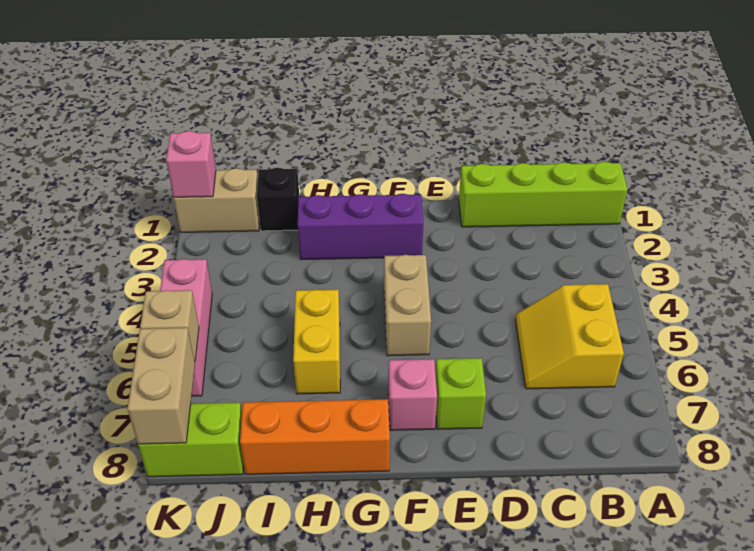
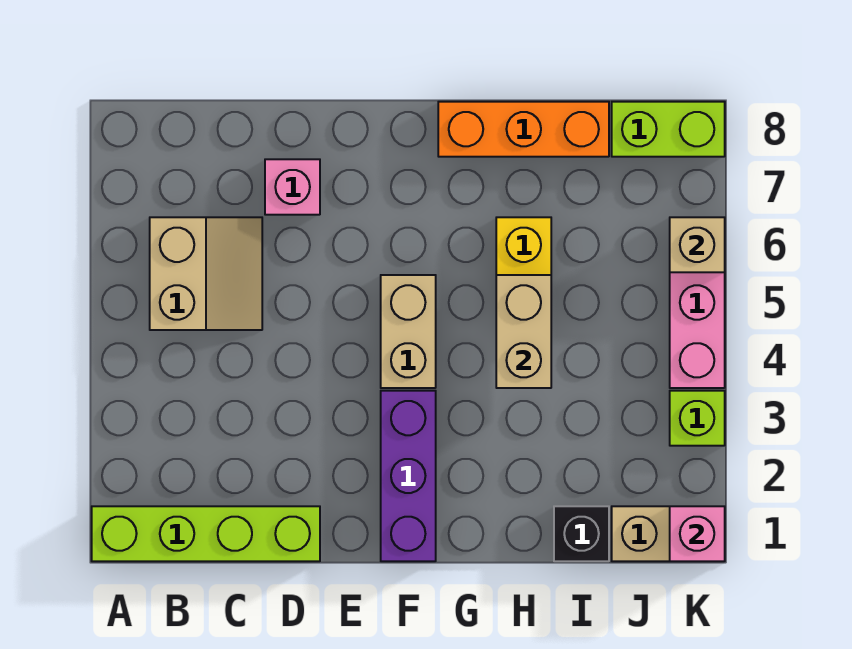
yellow 2x2 slope [516,284,624,389] -> tan 2x2 slope [150,217,262,330]
lime 1x1 brick [436,358,486,429] -> lime 1x1 brick moved to [670,391,725,446]
purple 1x3 brick [298,194,423,260] -> purple 1x3 brick turned to [381,391,436,561]
pink 1x1 brick [388,359,437,430] -> pink 1x1 brick moved to [265,159,320,215]
tan 1x2 brick [127,328,195,444] -> tan 1x2 brick moved to [496,275,551,388]

